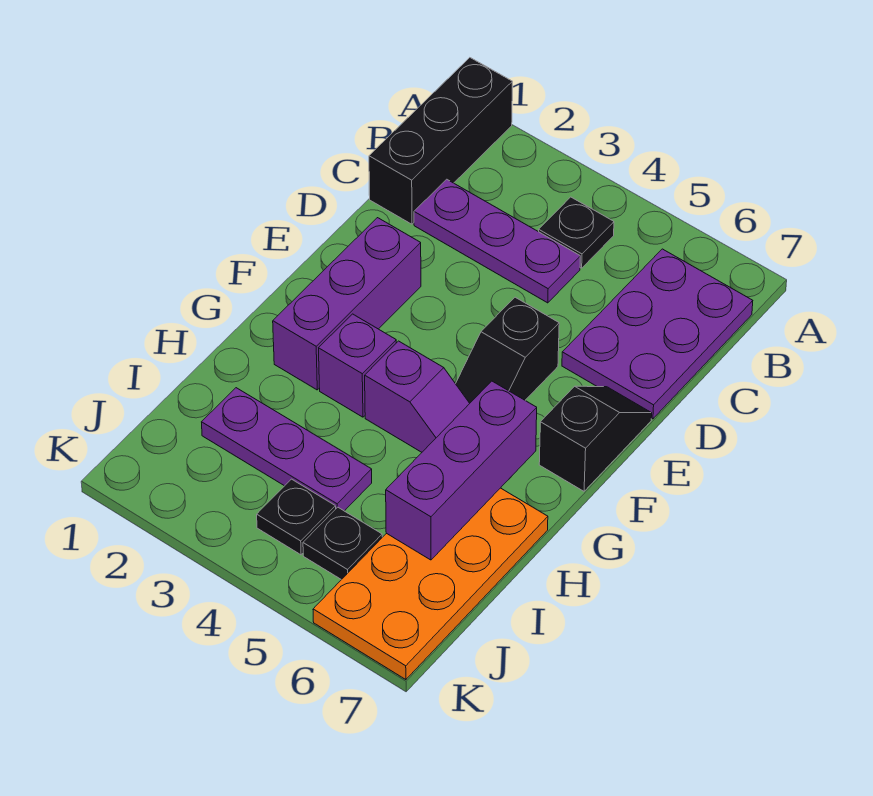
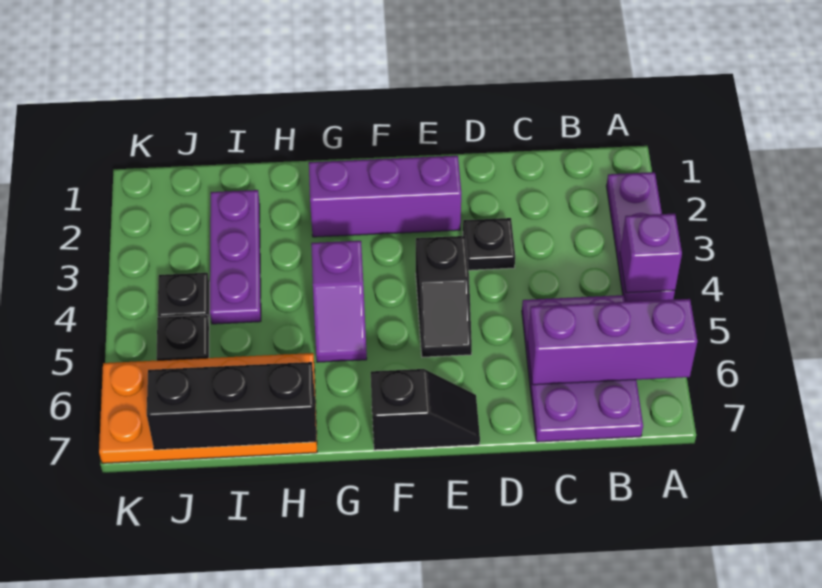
black 1x3 brick [369,58,512,224] -> black 1x3 brick moved to [147,362,316,449]
black 1x1 plate [539,197,614,268] -> black 1x1 plate moved to [463,218,515,270]
purple 2x3 plate [562,249,753,419] -> purple 2x3 plate turned to [522,295,643,442]
purple 1x3 plate [414,179,580,303] -> purple 1x3 plate moved to [606,172,675,302]
black 1x2 slope [455,297,559,403] -> black 1x2 slope turned to [416,236,472,357]
purple 1x1 brick [319,314,396,417] -> purple 1x1 brick moved to [620,214,682,293]
purple 1x3 brick [386,381,537,560] -> purple 1x3 brick moved to [528,299,697,385]

